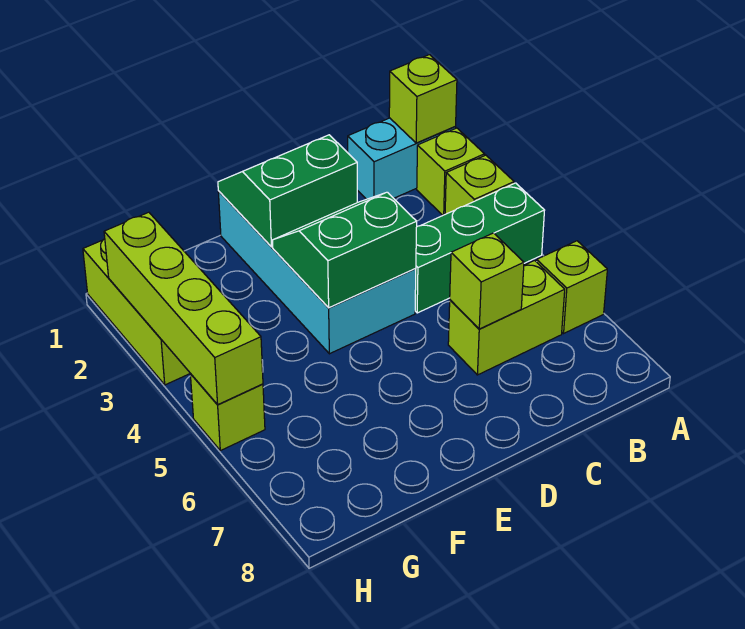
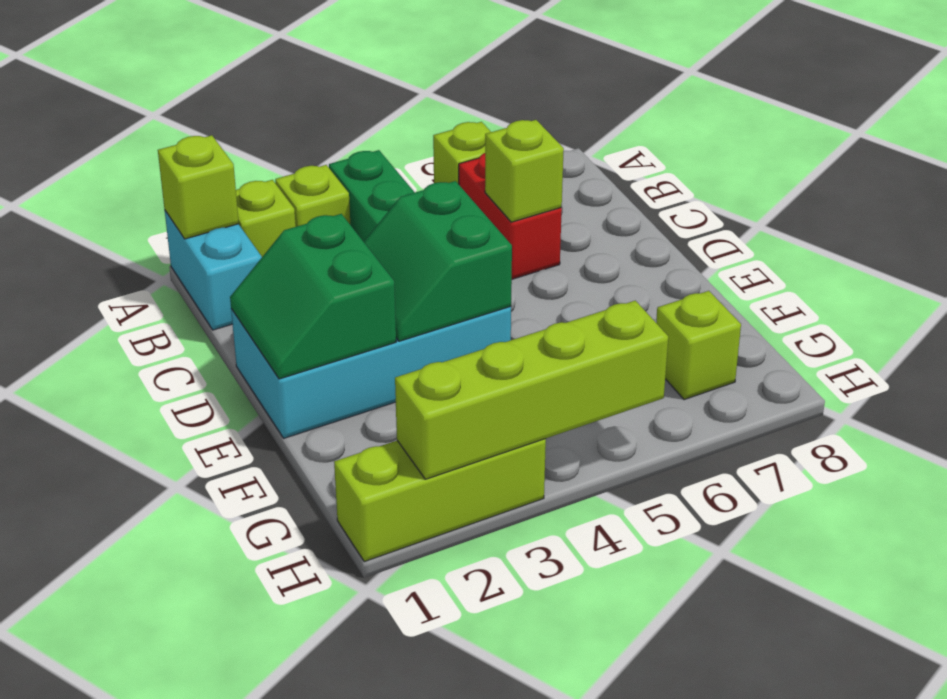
lime 1x2 brick [448,261,565,375] -> red 1x2 brick [459,153,562,279]
lime 1x1 brick [190,374,265,451] -> lime 1x1 brick moved to [656,291,741,400]

